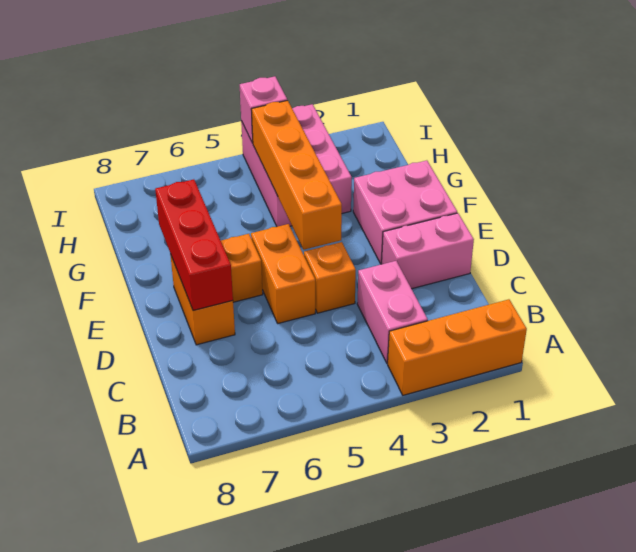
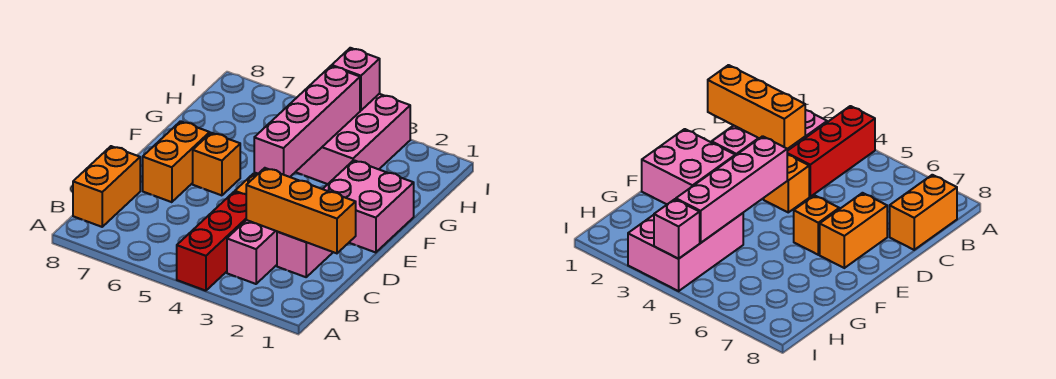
orange 1x3 brick [388,299,527,395] -> orange 1x3 brick moved to [246,168,356,253]
pink 1x2 brick [382,213,474,289] -> pink 1x2 brick turned to [277,232,333,277]
orange 1x2 brick [251,224,315,323] -> orange 1x2 brick moved to [73,146,140,227]
red 1x3 brick [155,179,233,310] -> red 1x3 brick moved to [177,192,246,291]
orange 1x4 brick [251,100,342,250] -> pink 1x4 brick [254,66,360,177]

